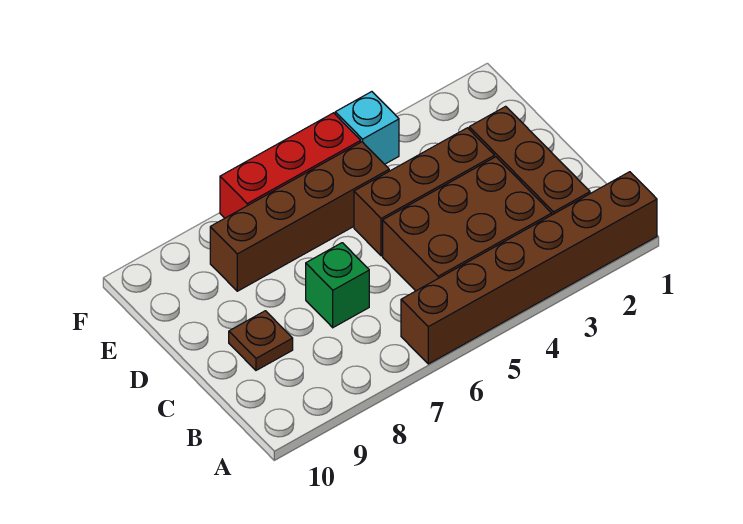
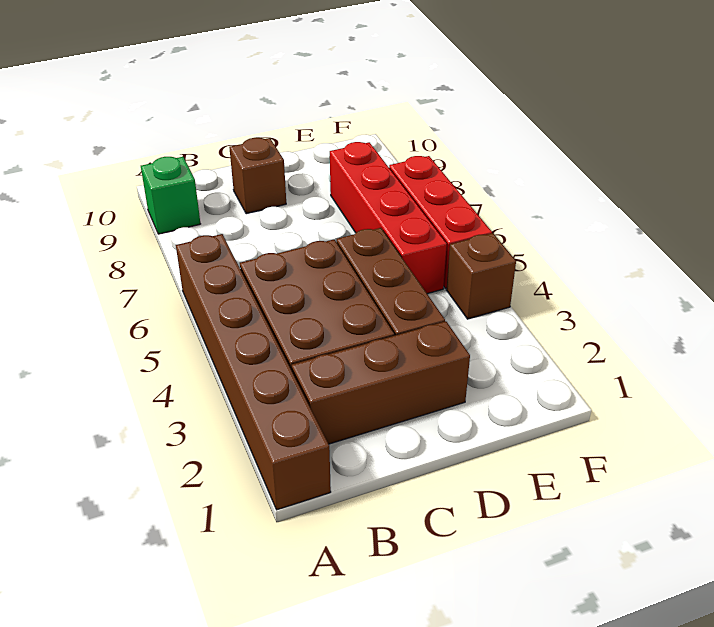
green 1x1 brick [306,243,369,328] -> green 1x1 brick moved to [141,157,200,234]
brown 1x1 plate [229,311,293,370] -> brown 1x1 brick [229,138,286,214]
brown 1x4 brick [210,142,389,291] -> red 1x4 brick [330,142,447,294]
cyan 1x1 brick [335,92,399,164] -> brown 1x1 brick [447,233,516,319]

